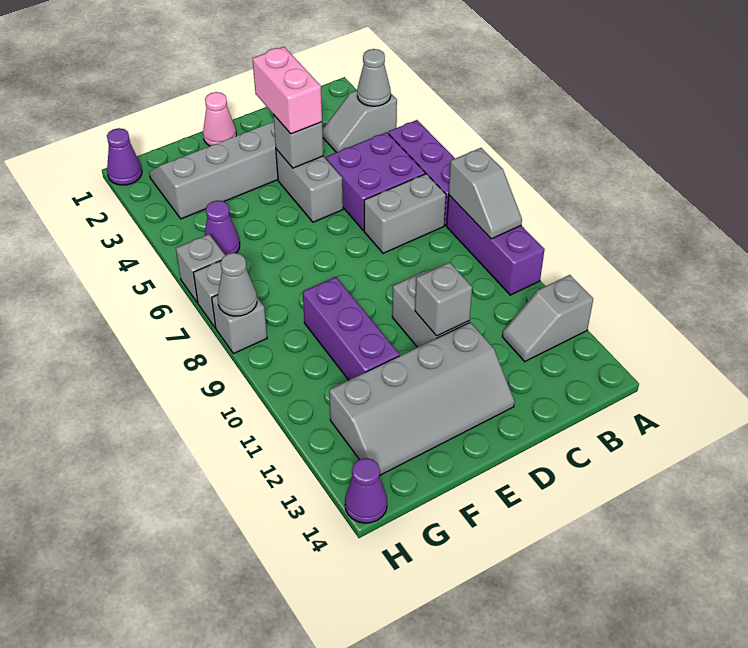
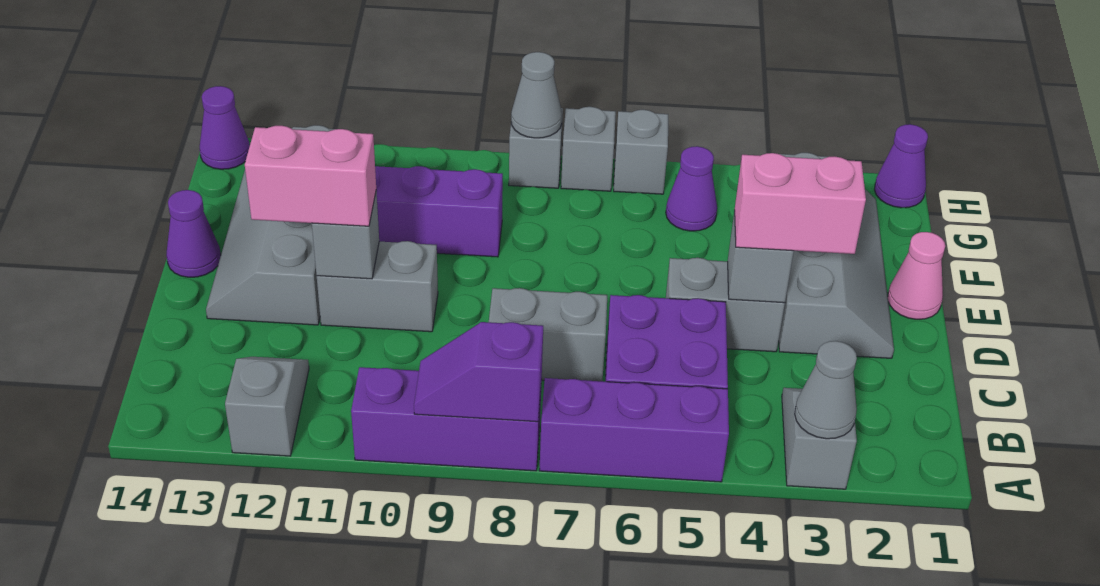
grey 1x2 slope [449,148,522,239] -> purple 1x2 slope [414,322,543,422]
grey 1x2 brick [364,174,446,253] -> grey 1x2 brick turned to [489,288,607,381]
none -> pink 1x2 brick [245,126,376,226]
none -> purple 1x1 cone [166,190,221,277]

